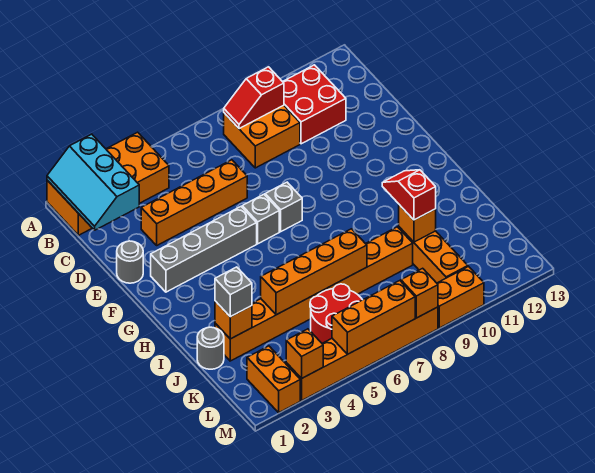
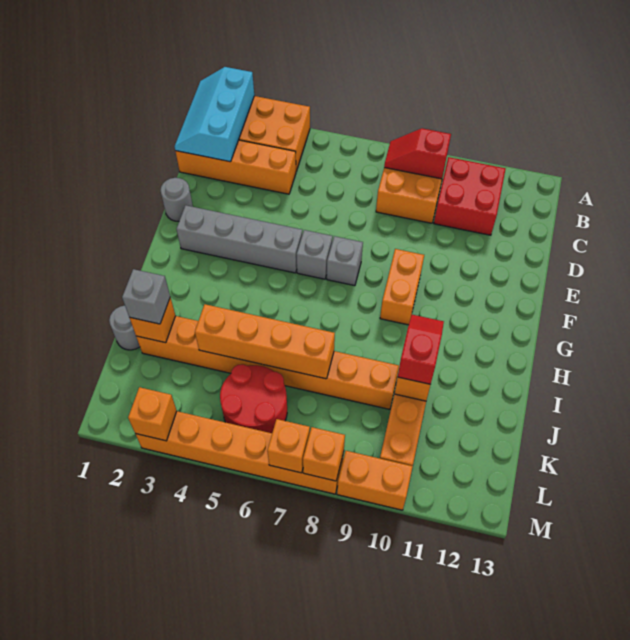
orange 1x4 brick [141,160,247,245] -> orange 1x4 brick moved to [175,140,296,194]
orange 1x2 brick [247,346,300,413] -> orange 1x2 brick moved to [380,249,424,325]
orange 1x3 brick [332,281,415,354] -> orange 1x1 brick [267,419,310,473]

